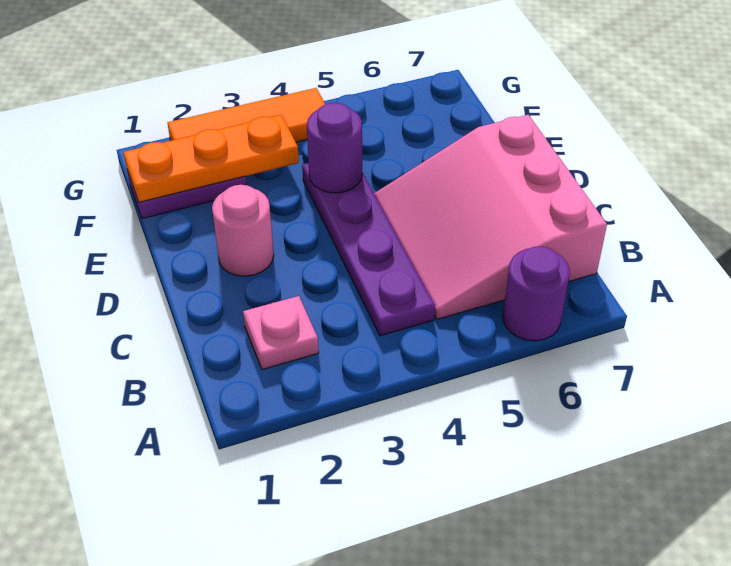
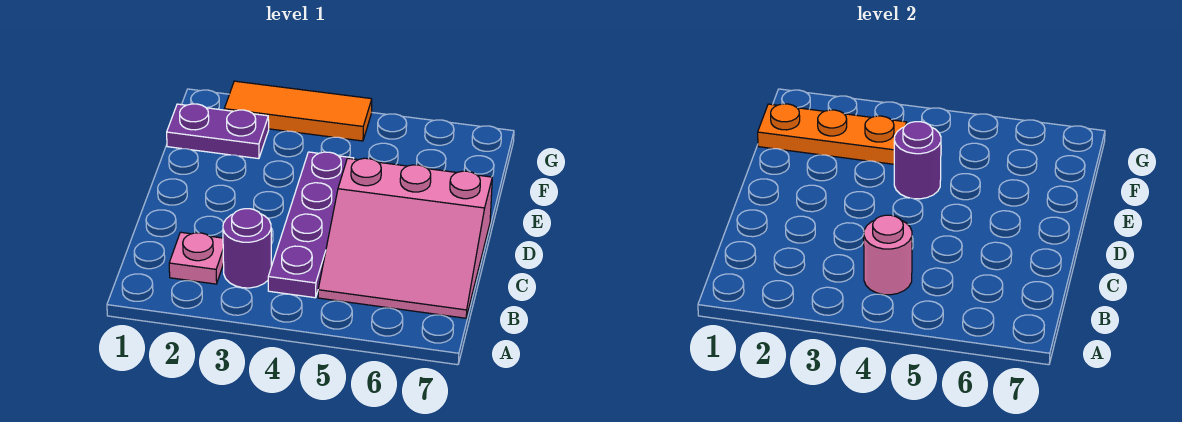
purple 1x1 round brick [503,246,570,341] -> purple 1x1 round brick moved to [223,209,271,288]
pink 3x3 slope [374,115,607,319] -> pink 3x3 slope turned to [318,158,492,318]
pink 1x1 round brick [212,185,274,276] -> pink 1x1 round brick moved to [864,215,912,295]

